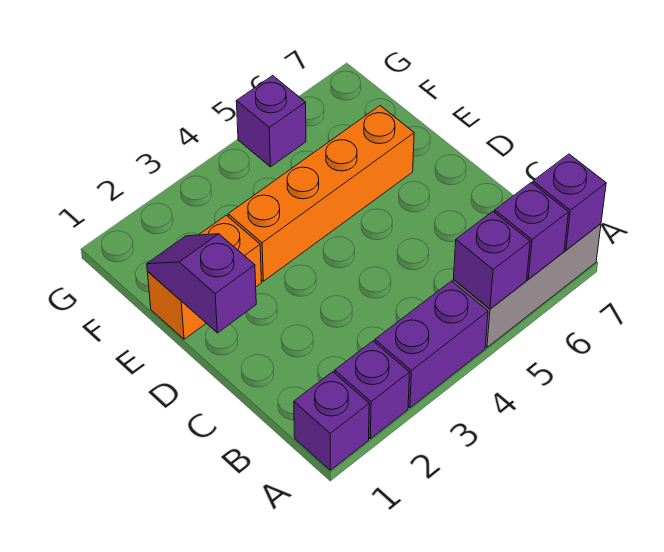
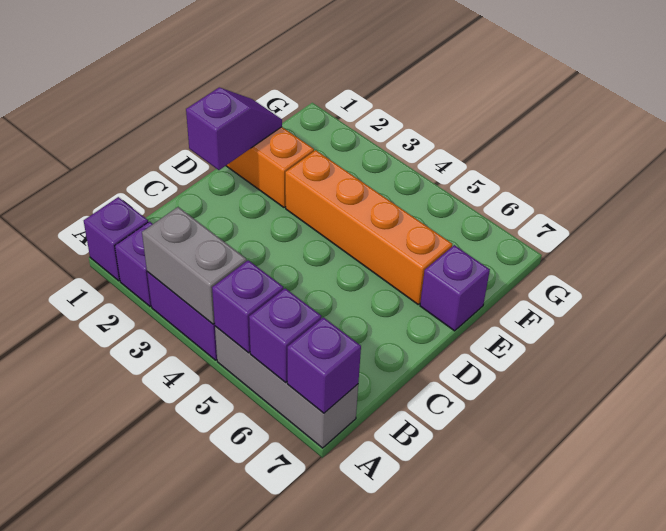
none -> grey 1x2 brick [142,207,247,324]
purple 1x1 brick [236,76,306,167] -> purple 1x1 brick moved to [420,245,490,331]

